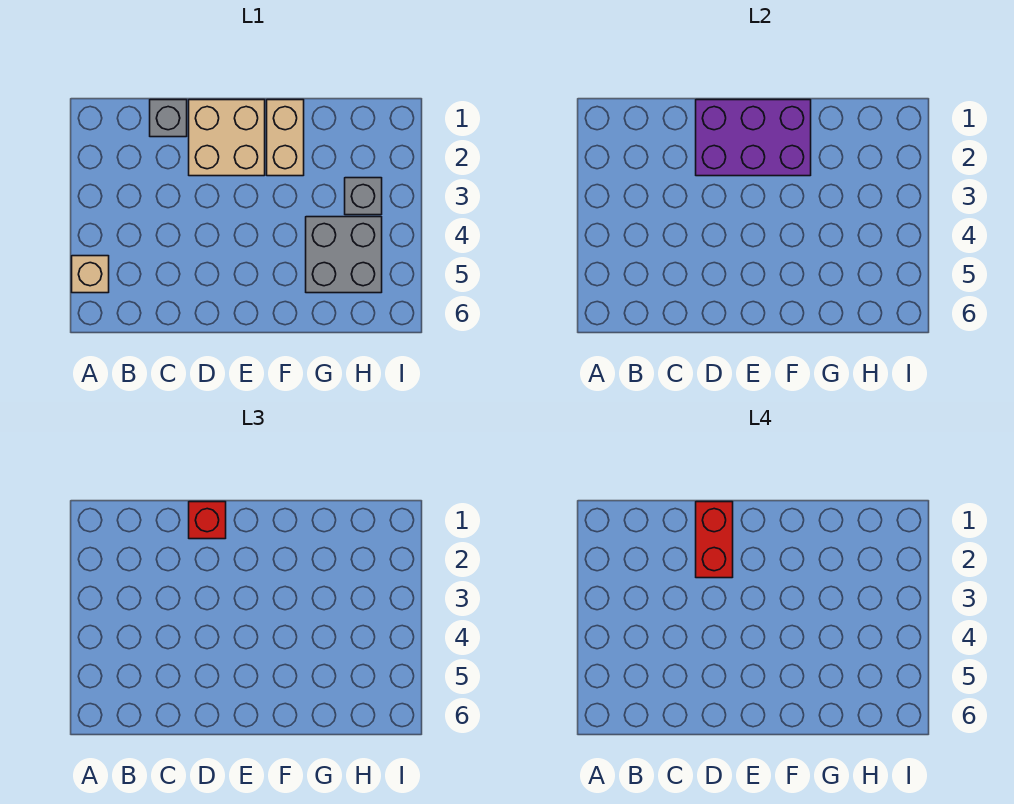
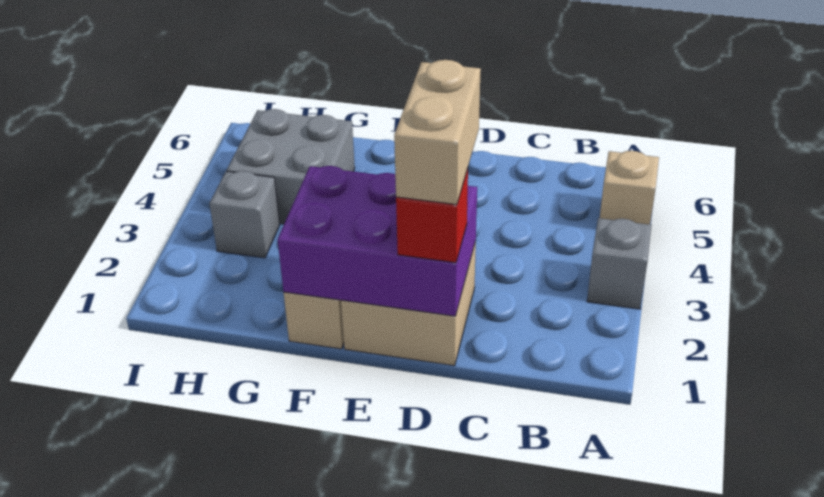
grey 1x1 brick [150,100,187,137] -> grey 1x1 brick moved to [587,218,652,309]
red 1x2 brick [696,502,733,578] -> tan 1x2 brick [394,60,481,205]

